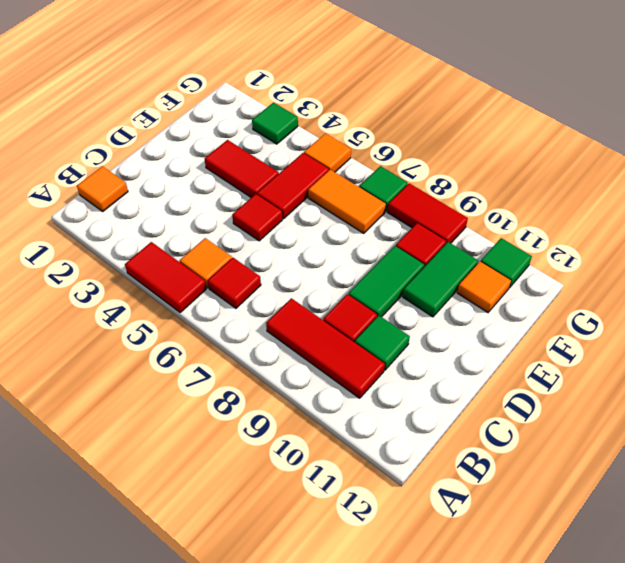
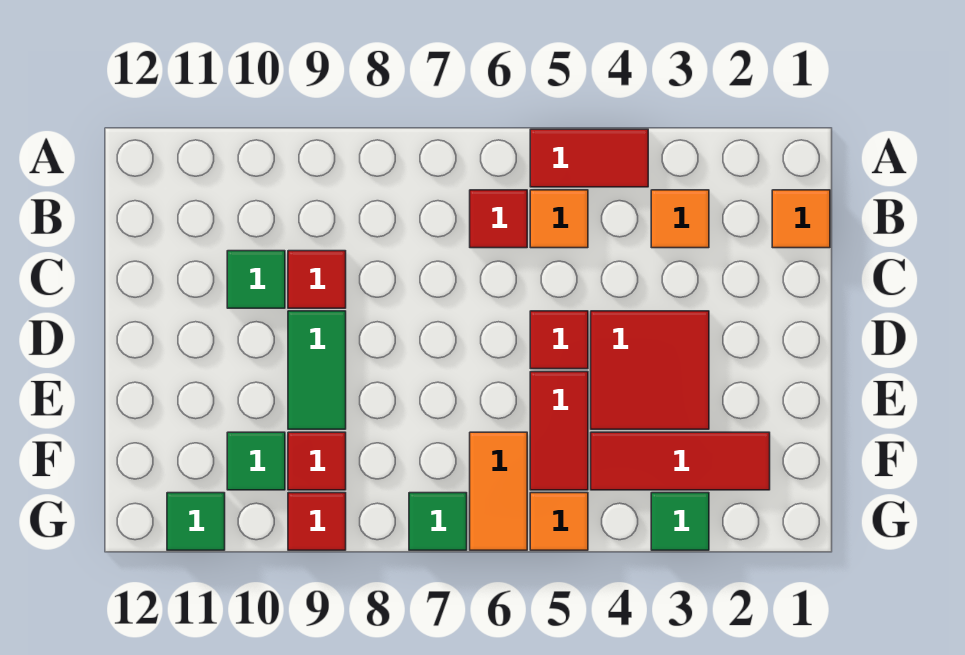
red 1x3 tile [266,298,385,398] -> red 1x3 tile moved to [591,432,770,490]
red 1x2 tile [205,140,279,198] -> red 2x2 tile [591,311,709,429]
green 1x2 tile [403,242,478,317] -> green 1x1 tile [227,432,285,490]
orange 1x2 tile [308,170,386,233] -> orange 1x2 tile turned to [470,432,527,550]
orange 1x1 tile [457,262,511,312] -> orange 1x1 tile moved to [651,190,709,248]
red 1x2 tile [387,183,468,243] -> red 1x1 tile [288,493,346,550]

